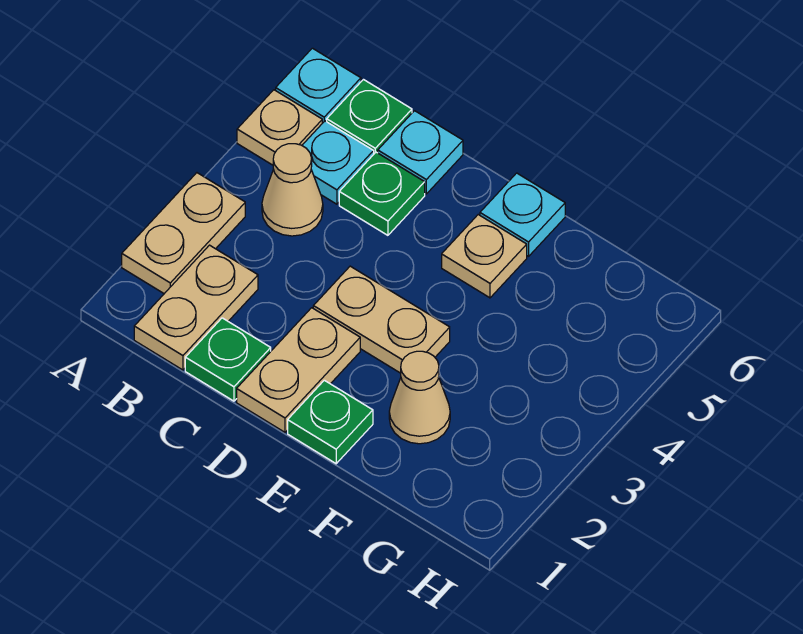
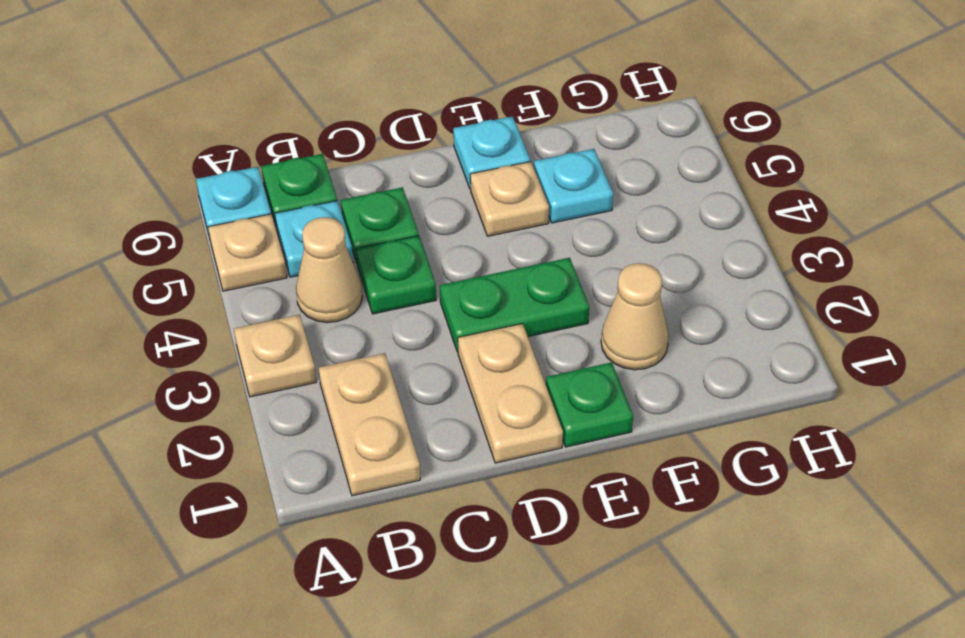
tan 1x2 plate [122,173,245,294] -> tan 1x1 plate [234,315,316,397]
green 1x1 plate [185,318,271,401] -> green 1x1 plate moved to [356,236,436,314]
cyan 1x1 plate [378,111,463,194] -> cyan 1x1 plate moved to [534,149,613,223]
tan 1x2 plate [313,266,450,373] -> green 1x2 plate [440,258,589,352]

